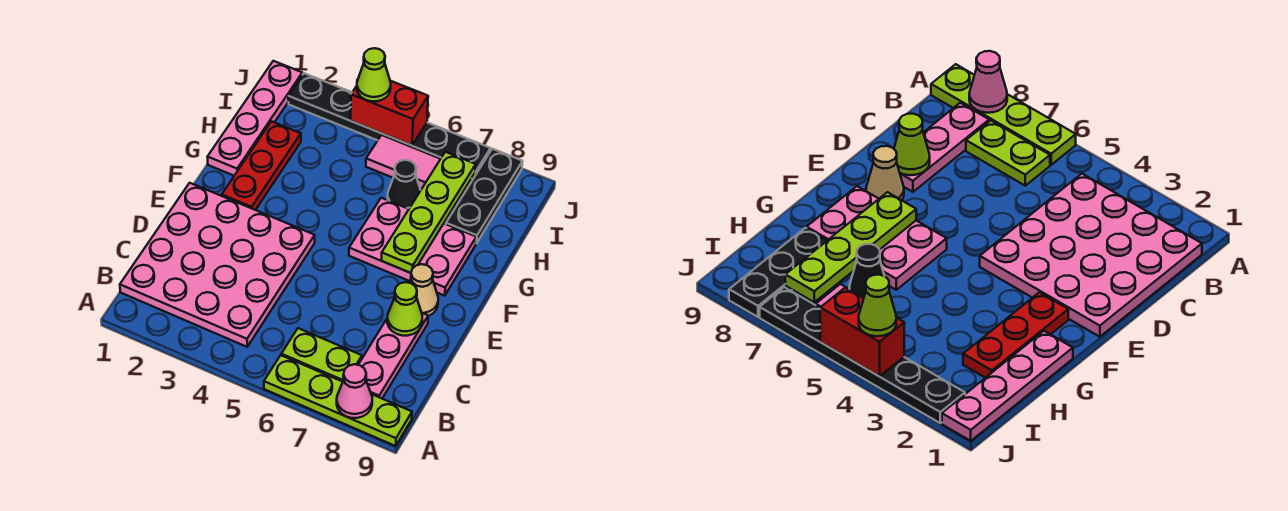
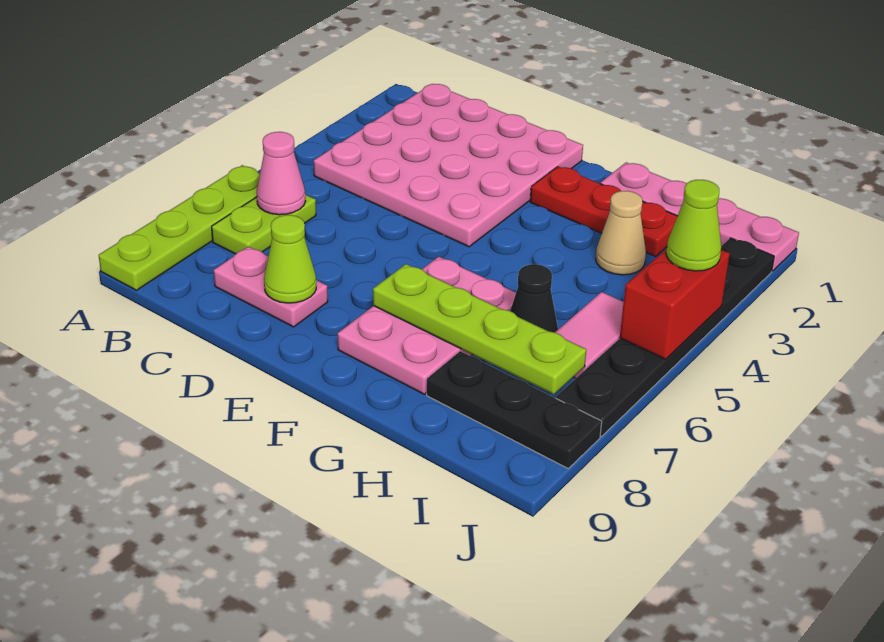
pink 1x1 cone [337,364,372,418] -> pink 1x1 cone moved to [257,132,306,215]
pink 1x3 plate [358,313,428,398] -> pink 1x2 plate [214,247,328,327]
tan 1x1 cone [409,264,438,316] -> tan 1x1 cone moved to [596,191,646,275]

